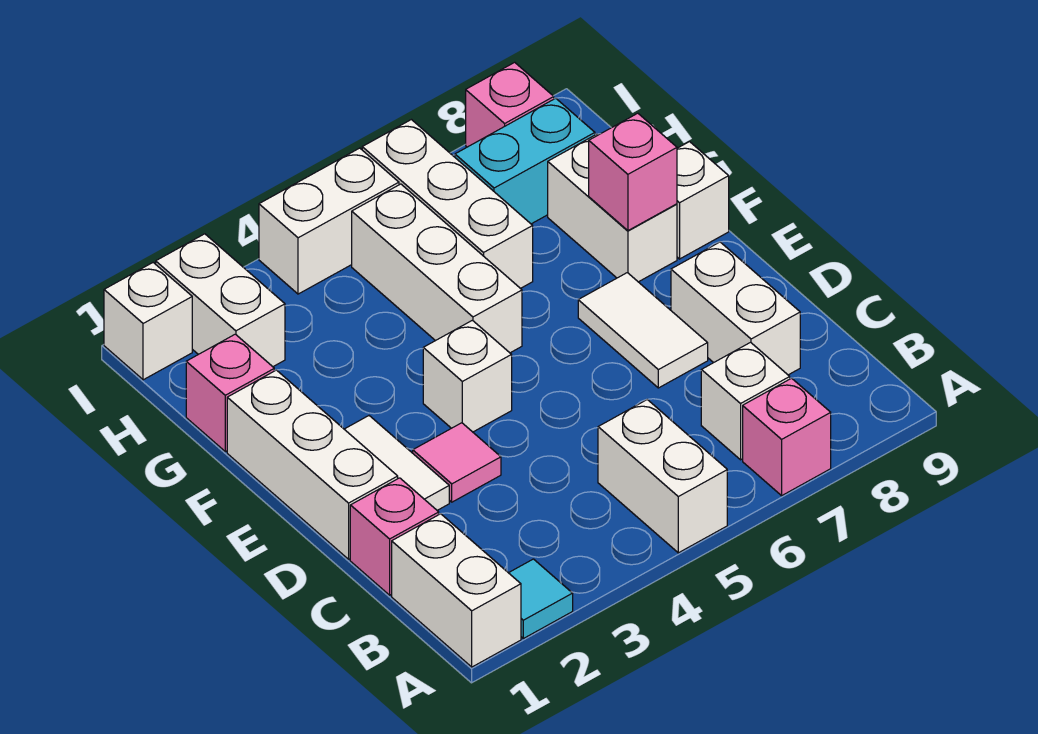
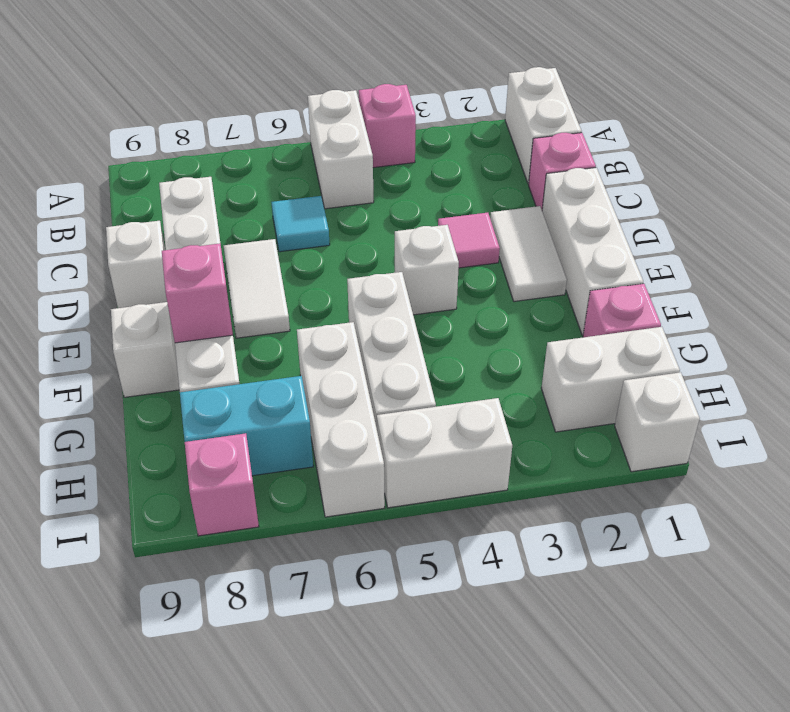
cyan 1x1 tile [509,559,573,639] -> cyan 1x1 tile moved to [271,196,330,252]
pink 1x1 brick [743,378,831,496] -> pink 1x1 brick moved to [359,84,416,168]
white 1x1 brick [701,342,790,460] -> white 1x1 brick moved to [106,221,167,308]
white 1x2 brick [156,234,285,367] -> white 1x2 brick turned to [541,327,680,432]

